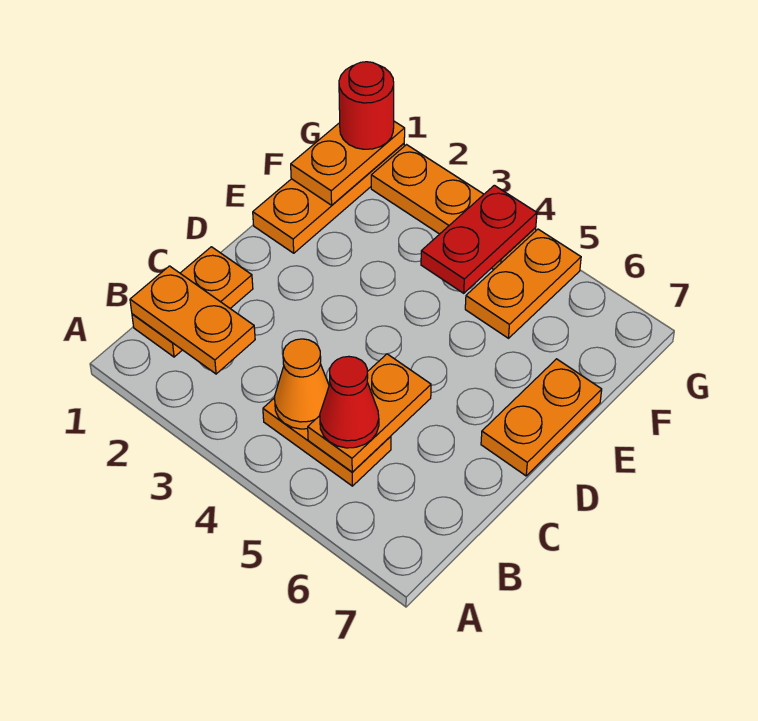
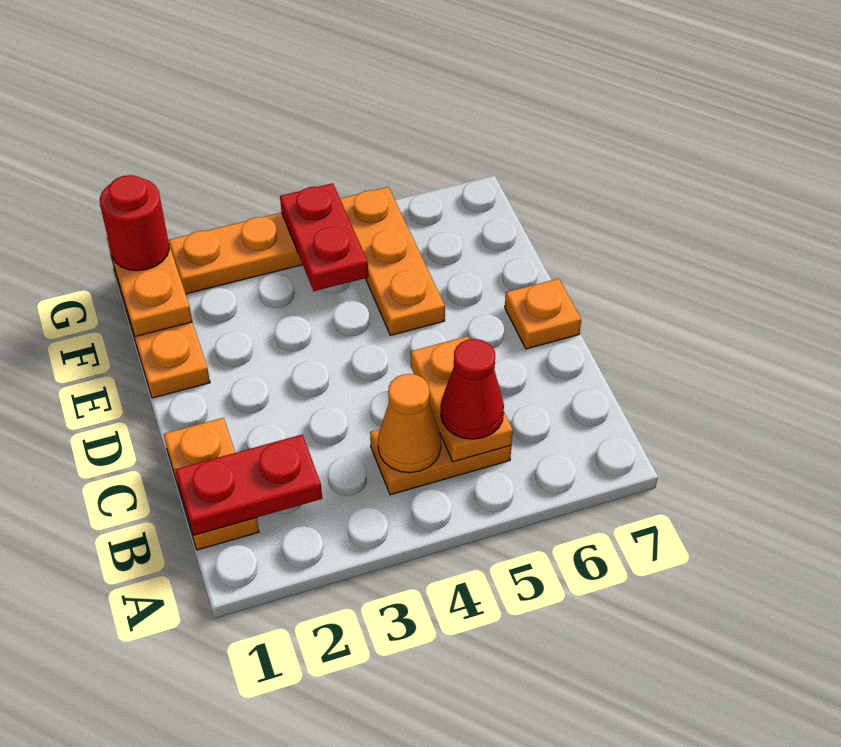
orange 1x2 plate [130,266,255,374] -> red 1x2 plate [175,434,322,535]
orange 1x2 plate [481,359,602,476] -> orange 1x1 plate [505,278,581,349]
orange 1x2 plate [465,229,581,338] -> orange 1x3 plate [340,187,445,335]

